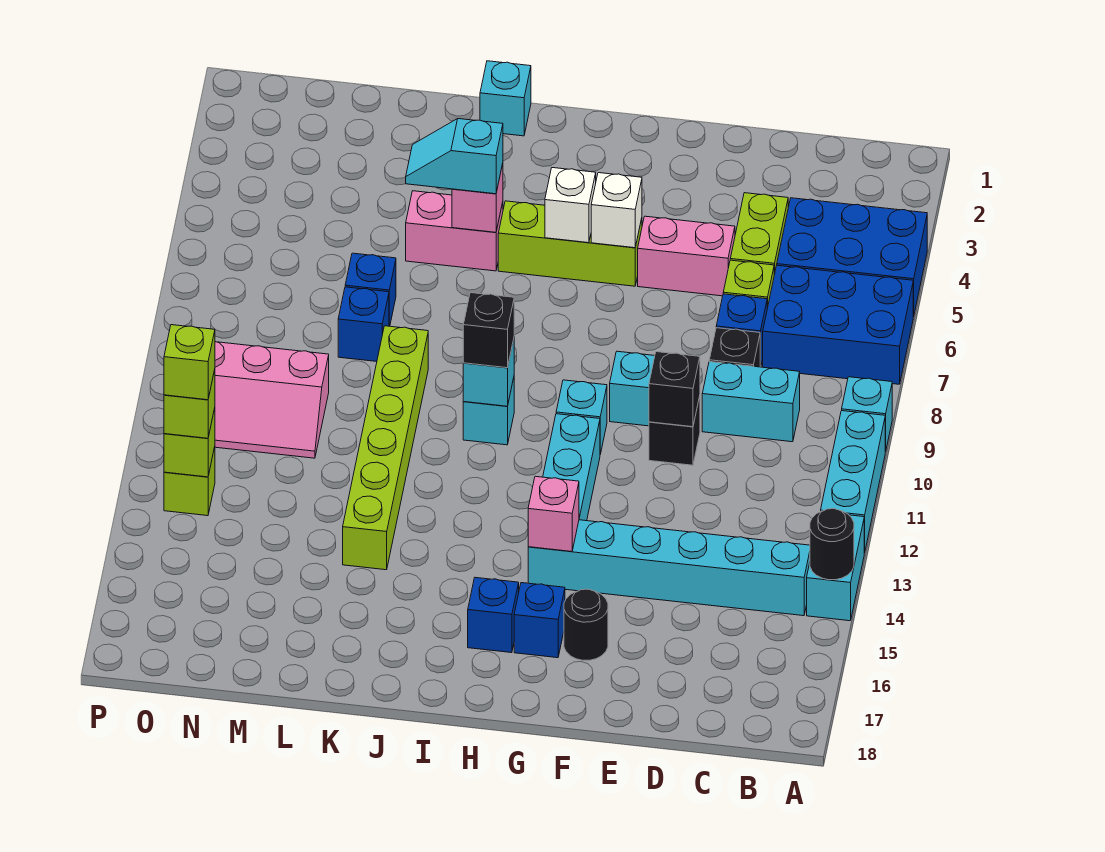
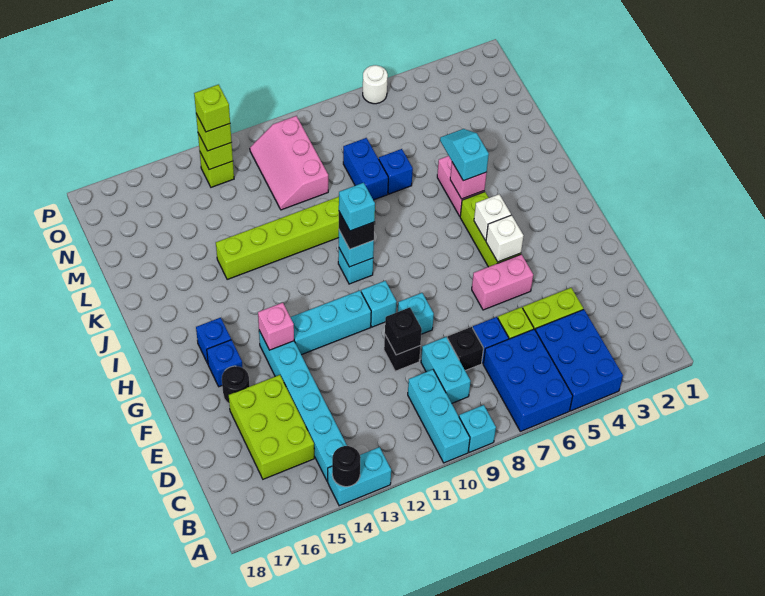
cyan 1x3 brick [821,411,885,553] -> cyan 1x3 brick turned to [408,370,470,463]
none -> lime 2x3 brick [229,375,314,479]
pink 1x2 brick [638,216,735,296] -> pink 1x2 brick turned to [472,254,533,310]
cyan 1x1 brick [480,61,531,136] -> cyan 1x1 brick moved to [339,183,375,231]
blue 1x1 brick [338,287,389,362] -> blue 1x2 brick [343,138,388,200]
none -> white 1x1 round brick [363,65,388,104]

